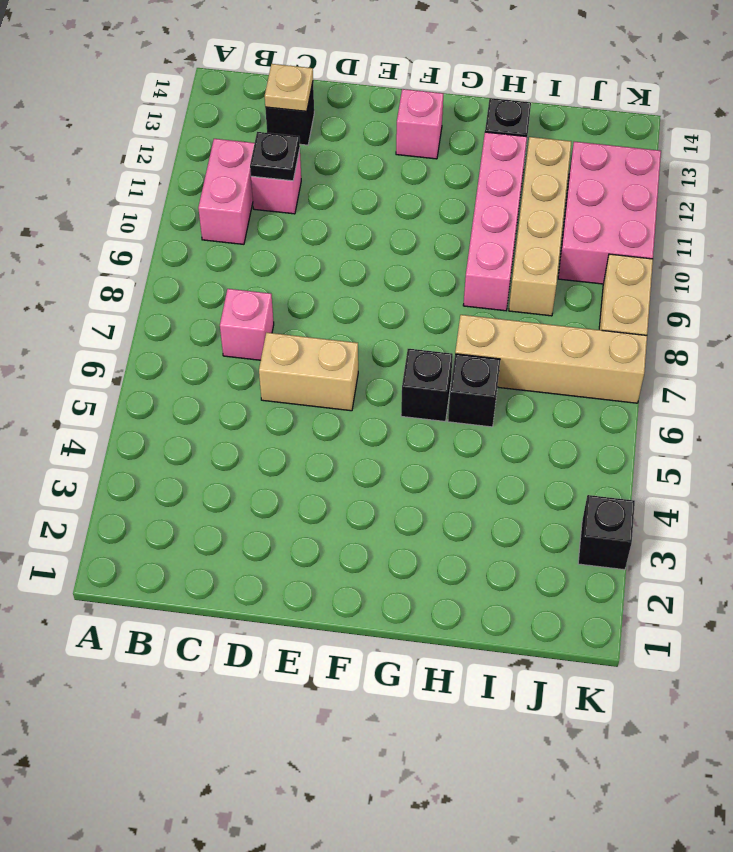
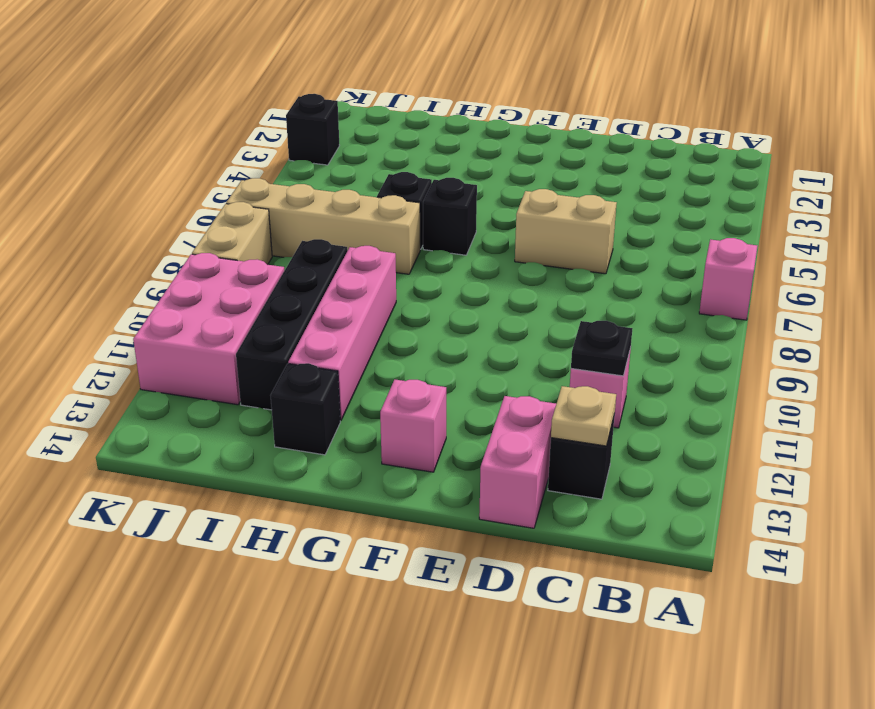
pink 1x2 brick [198,139,255,244] -> pink 1x2 brick moved to [479,396,556,528]
pink 1x1 brick [220,289,274,360] -> pink 1x1 brick moved to [699,238,757,320]
tan 1x4 brick [509,137,571,316] -> black 1x4 brick [236,239,348,410]

